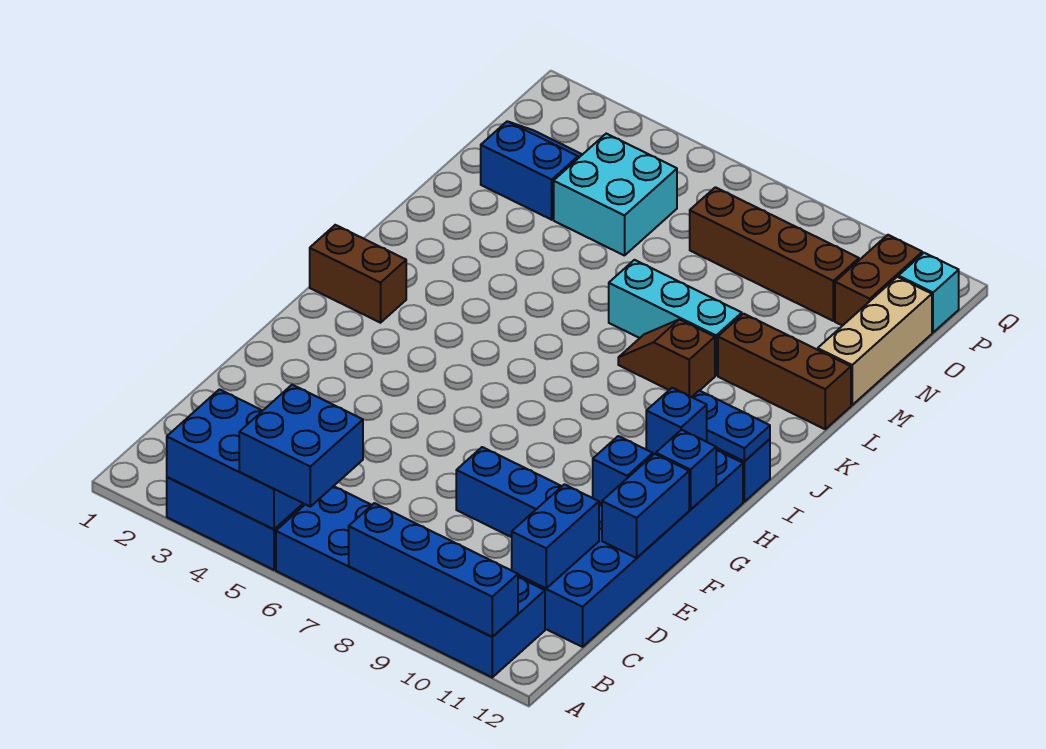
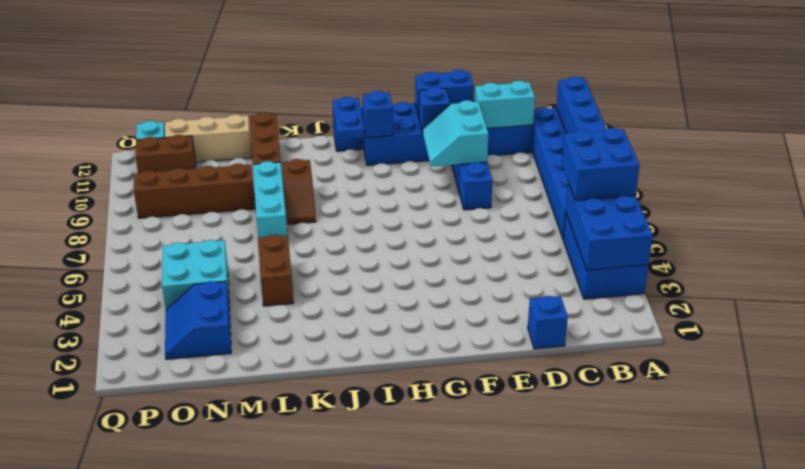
blue 1x2 brick [512,484,599,588] -> cyan 1x2 brick [475,81,535,128]
none -> cyan 2x2 slope [423,100,489,167]
blue 1x1 brick [656,430,716,510] -> blue 1x1 brick moved to [528,296,568,349]
brown 1x2 brick [310,225,406,323] -> brown 1x2 brick moved to [258,235,294,306]
brown 1x4 brick [690,187,859,321] -> brown 1x4 brick turned to [134,164,255,218]

